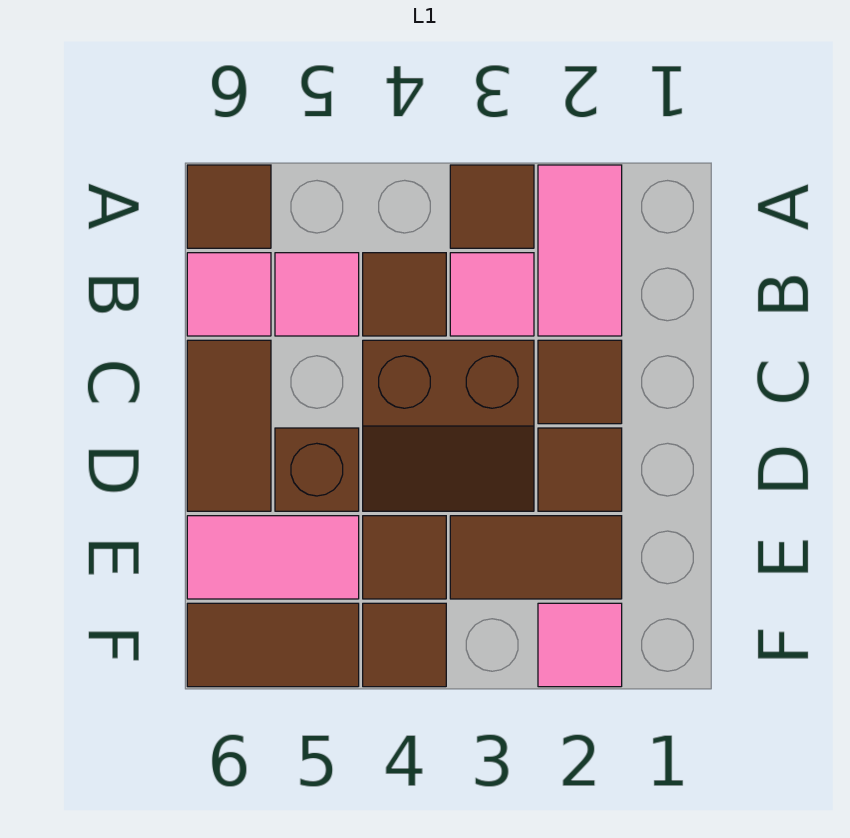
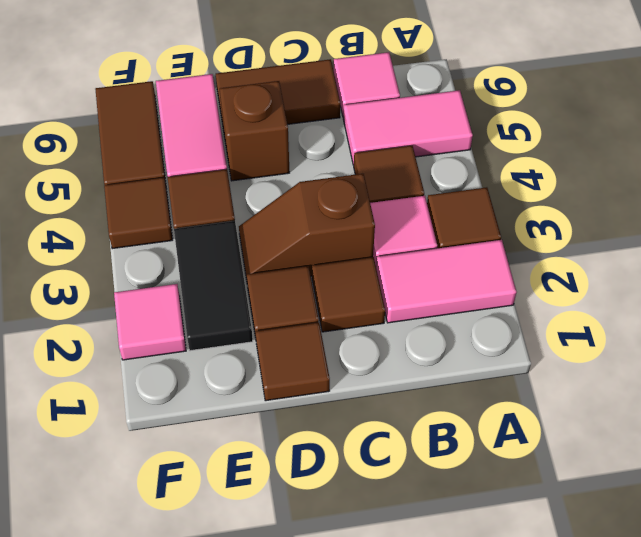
brown 1x1 tile [187,165,271,248] -> brown 1x1 tile moved to [255,323,330,401]
pink 1x1 tile [275,253,359,336] -> pink 1x2 tile [343,90,473,165]
brown 2x2 slope [363,340,534,511] -> brown 1x2 slope [239,174,375,279]
brown 1x2 tile [450,516,622,599] -> black 1x2 tile [174,221,253,351]

